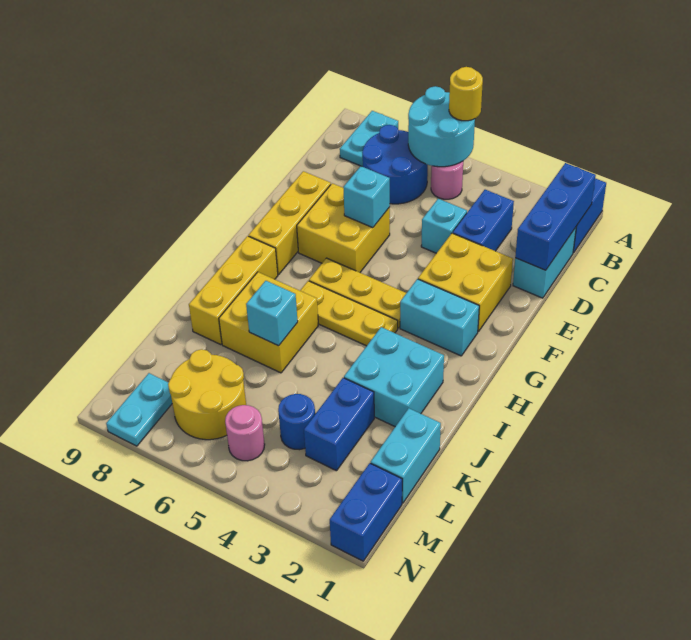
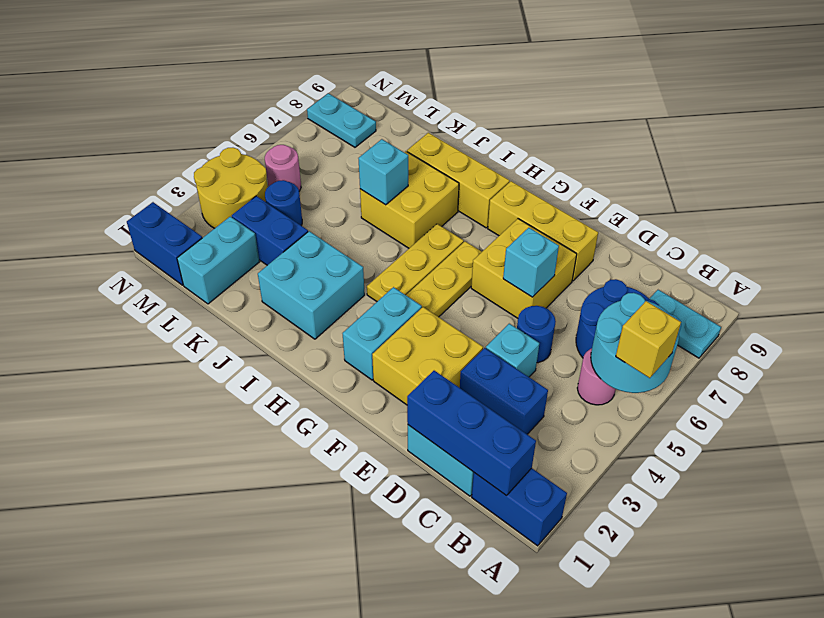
yellow 1x1 round brick [449,67,483,121] -> yellow 1x1 brick [616,301,681,378]
none -> blue 1x1 round brick [517,306,556,363]
cyan 1x2 brick [371,408,441,503] -> cyan 1x2 brick turned to [177,217,259,304]
yellow 2x2 round brick [168,349,246,440] -> yellow 2x2 round brick moved to [194,148,268,228]

